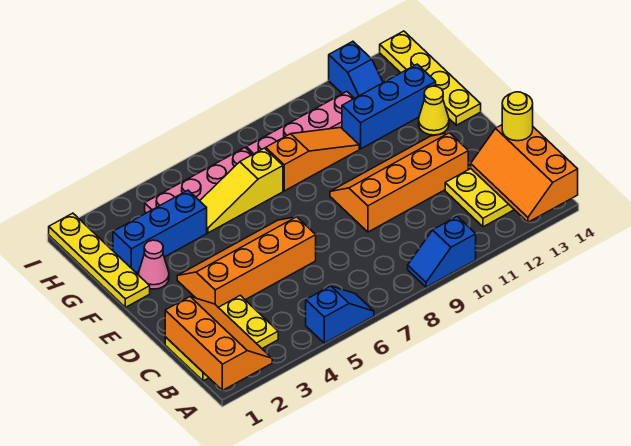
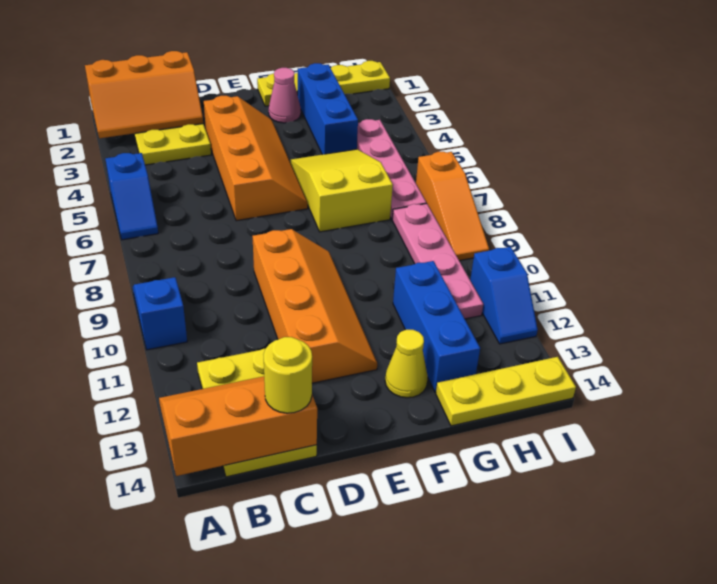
yellow 1x4 plate [380,31,481,125] -> yellow 1x3 plate [436,357,576,426]
yellow 1x3 slope [200,148,283,233] -> yellow 2x3 slope [291,149,393,232]
orange 1x3 slope [266,127,359,191] -> orange 1x3 slope moved to [416,152,489,261]
blue 1x2 slope [329,41,383,99] -> blue 1x2 slope turned to [470,247,538,344]

